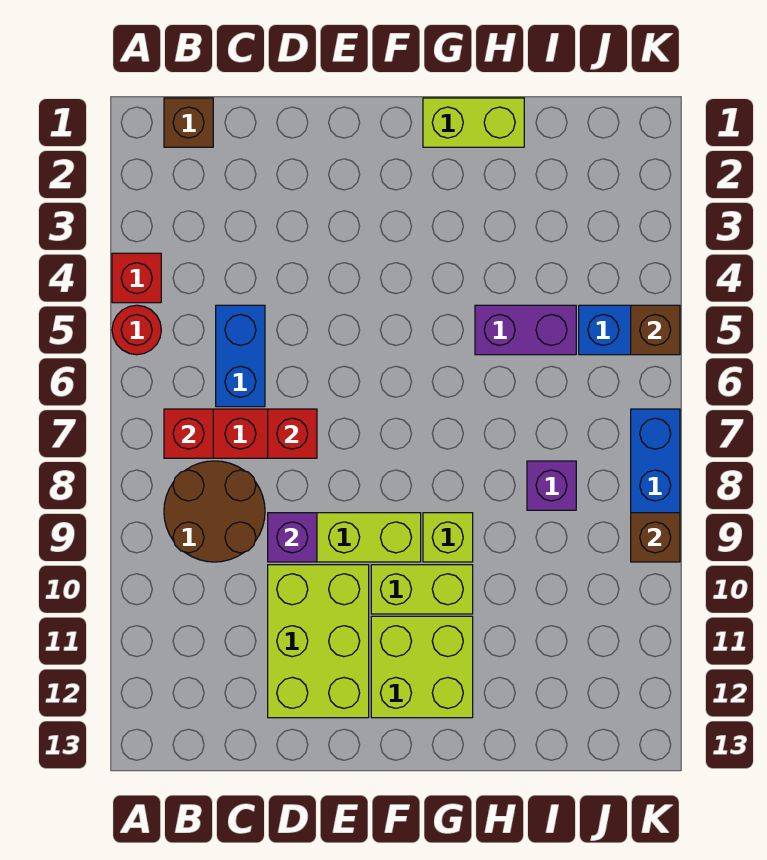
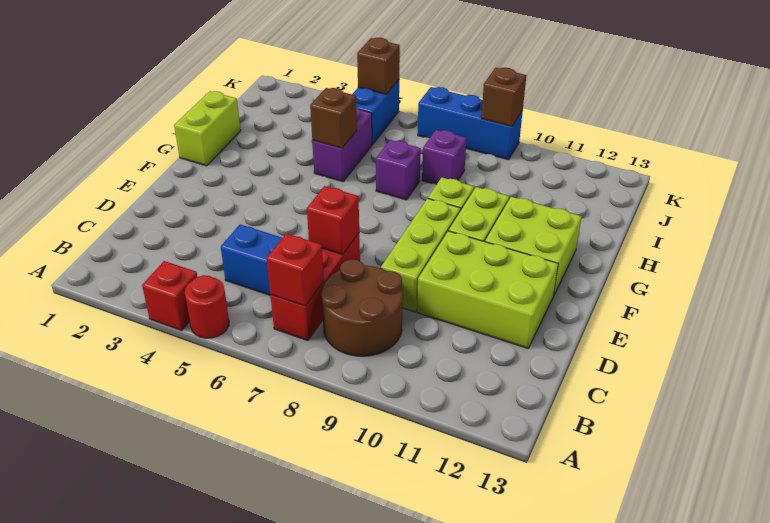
brown 1x1 brick [164,98,213,147] -> brown 1x1 brick moved to [310,88,357,148]
purple 1x1 brick [268,513,317,562] -> purple 1x1 brick moved to [376,140,421,200]

